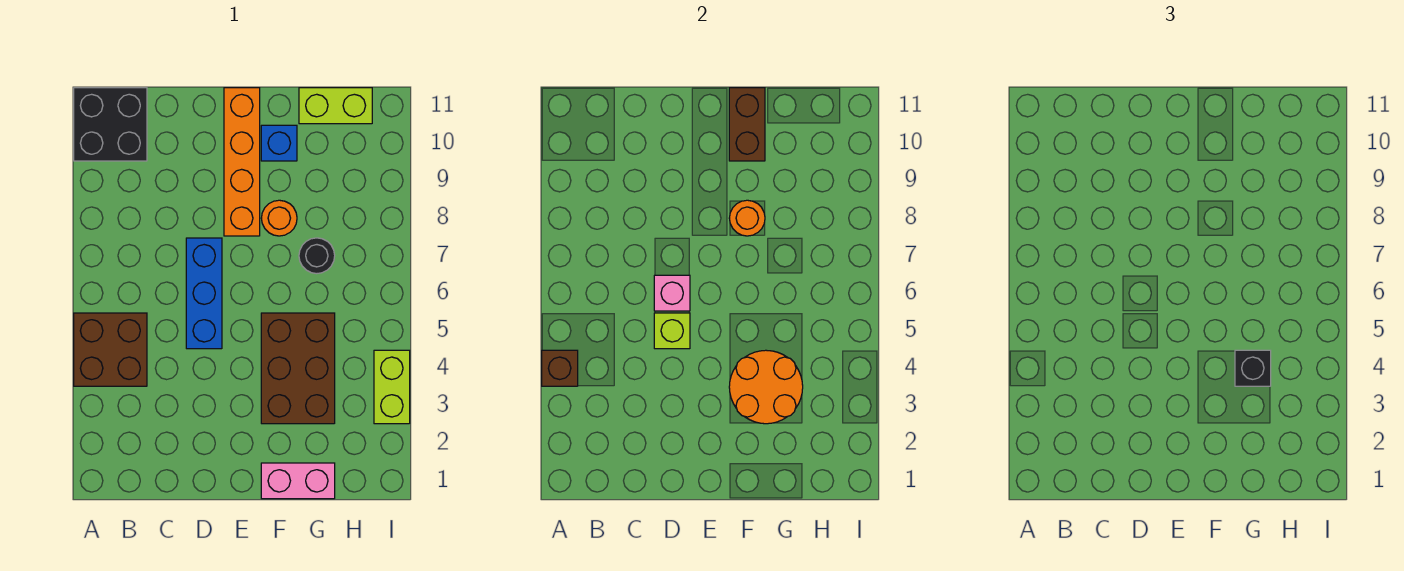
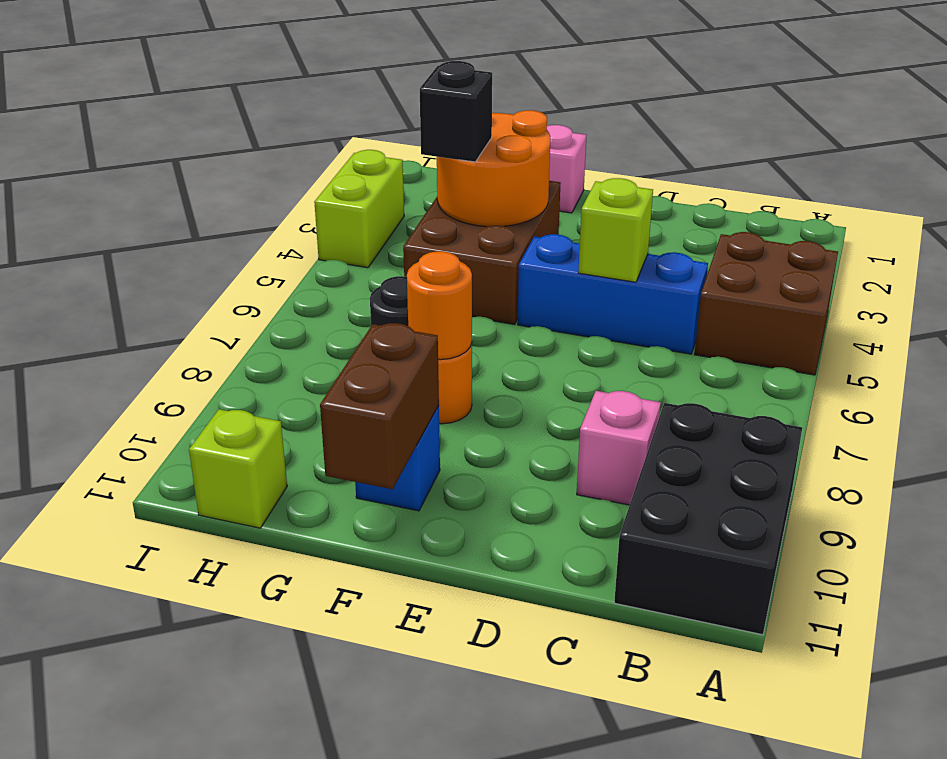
brown 1x1 brick [542,350,578,386] -> none
black 2x2 brick [74,88,147,161] -> black 2x3 brick [614,403,802,635]
blue 1x3 brick [186,238,222,349] -> blue 1x3 brick turned to [518,234,708,354]
pink 1x1 brick [654,275,690,311] -> pink 1x1 brick moved to [577,391,661,505]
orange 1x4 brick [224,88,260,236] -> none
lime 1x2 brick [299,88,372,124] -> lime 1x1 brick [189,409,287,528]

